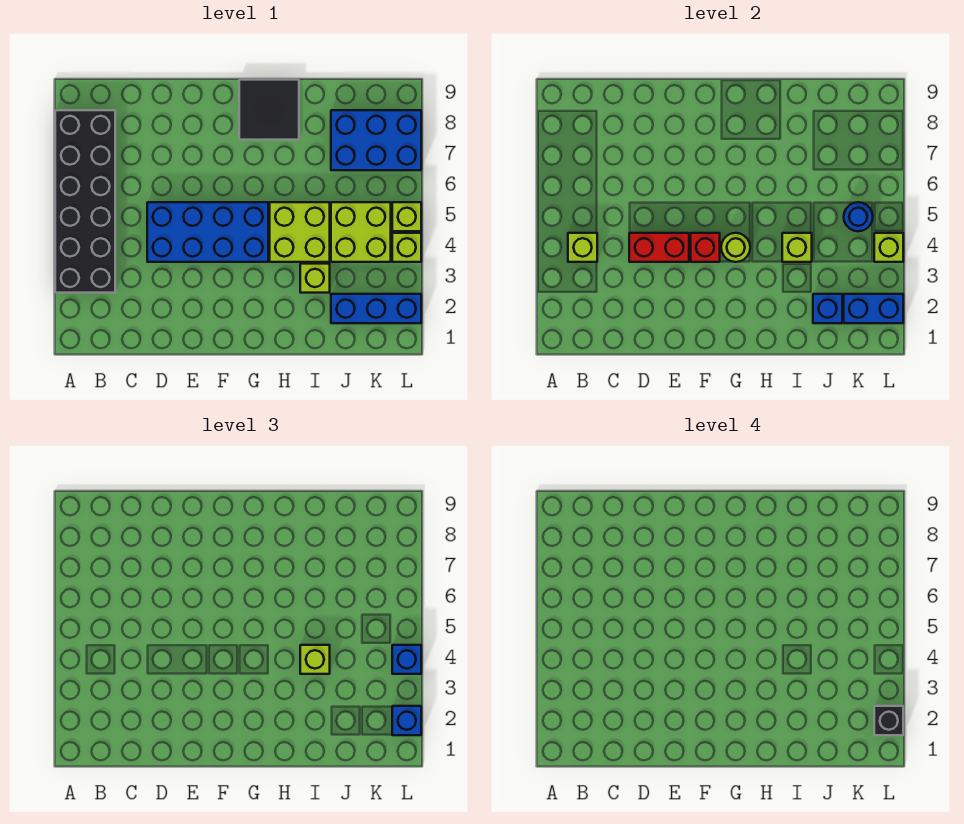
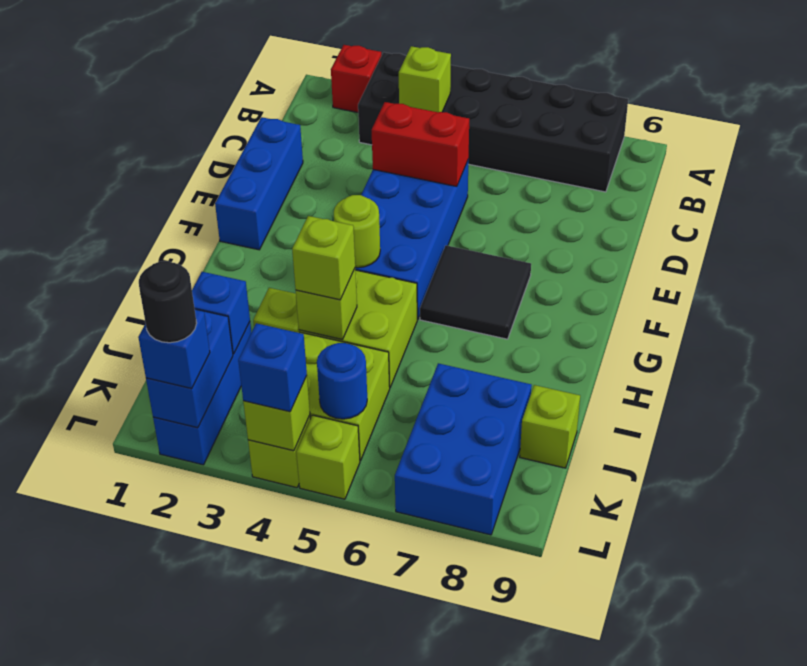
none -> blue 1x3 brick [215,117,303,250]
red 1x2 brick [629,233,689,262] -> red 1x2 brick turned to [372,102,469,186]
red 1x1 brick [691,233,720,262] -> red 1x1 brick moved to [331,45,382,112]
black 2x2 tile [239,80,299,140] -> black 2x2 tile moved to [420,245,531,339]
none -> lime 1x1 brick [520,385,580,468]
black 1x1 brick [874,706,903,735] -> black 1x1 round brick [139,261,197,343]

